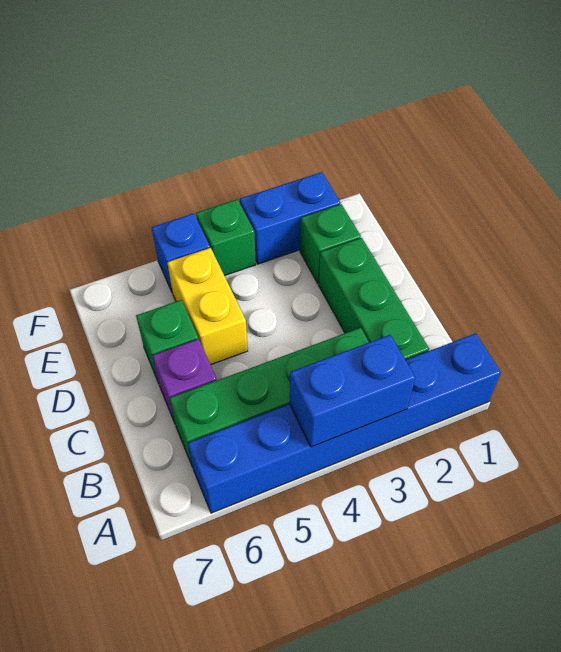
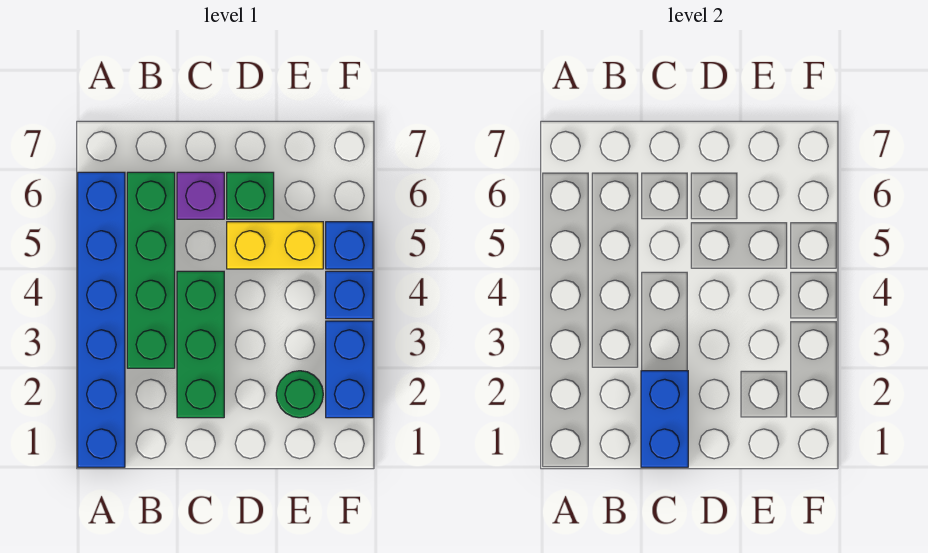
blue 1x2 brick [290,335,415,447] -> blue 1x2 brick moved to [641,371,688,467]
green 1x3 brick [318,238,429,360] -> green 1x3 brick turned to [177,271,224,418]
green 1x1 brick [300,204,361,283] -> green 1x1 round brick [276,371,323,418]
green 1x1 brick [196,199,256,276] -> blue 1x1 brick [326,271,373,319]

